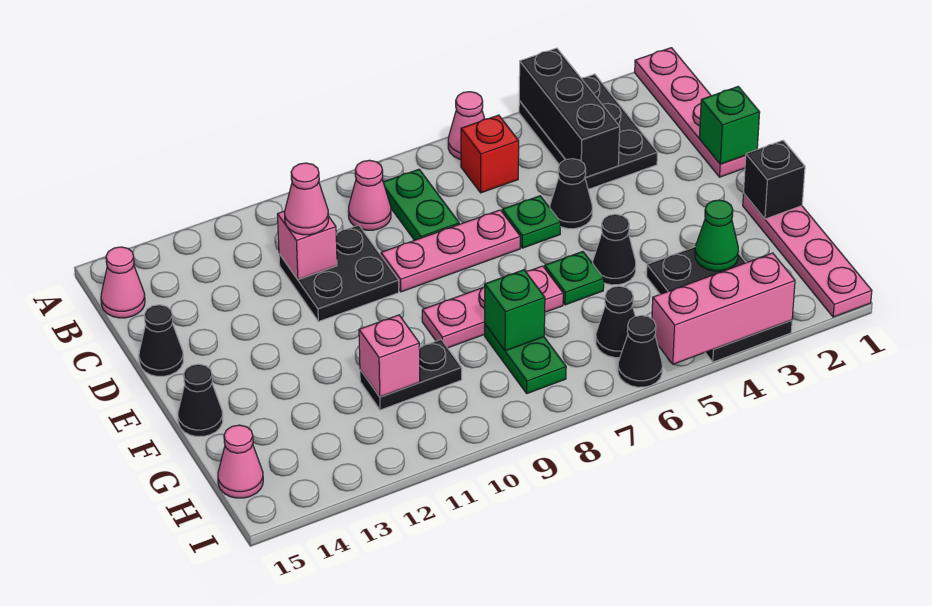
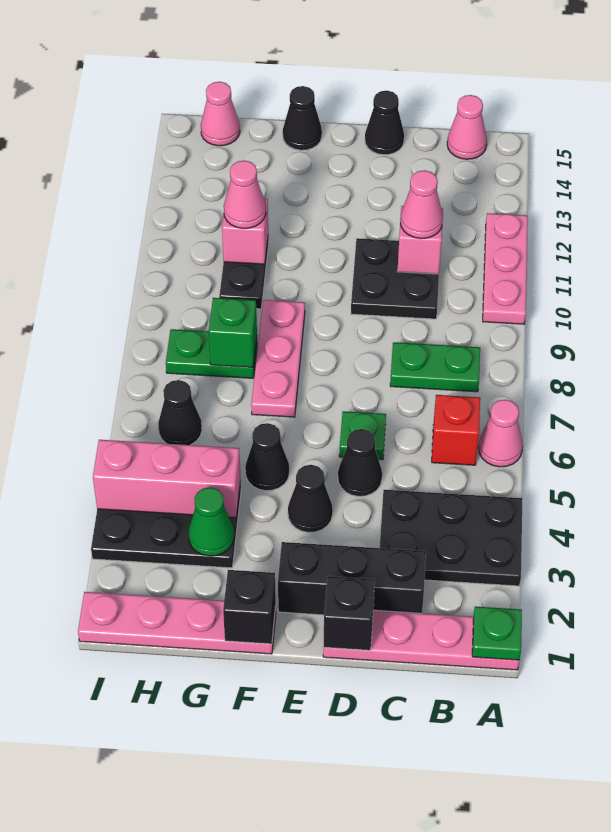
black 1x3 brick [519,48,620,178] -> black 1x3 brick moved to [278,542,426,615]
pink 1x1 cone [349,160,391,230] -> pink 1x1 cone moved to [224,161,266,228]
green 1x1 brick [699,87,760,164] -> black 1x1 brick [324,576,375,650]
pink 1x3 plate [381,210,520,292] -> pink 1x3 plate moved to [483,213,528,324]
green 1x1 plate [545,252,604,305] -> green 1x1 plate moved to [472,607,522,660]
pink 1x3 brick [652,253,795,364] -> pink 1x3 brick turned to [93,440,241,518]
black 1x1 cone [618,315,662,387] -> black 1x1 cone moved to [288,465,333,533]

